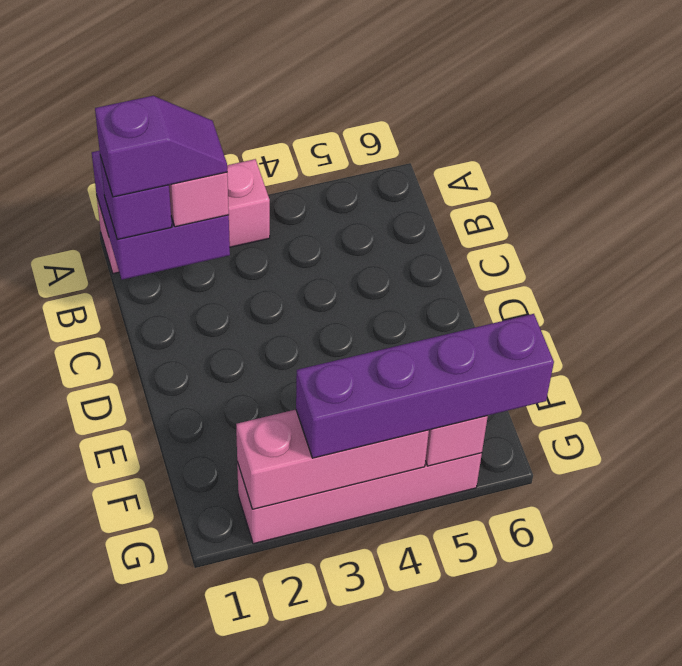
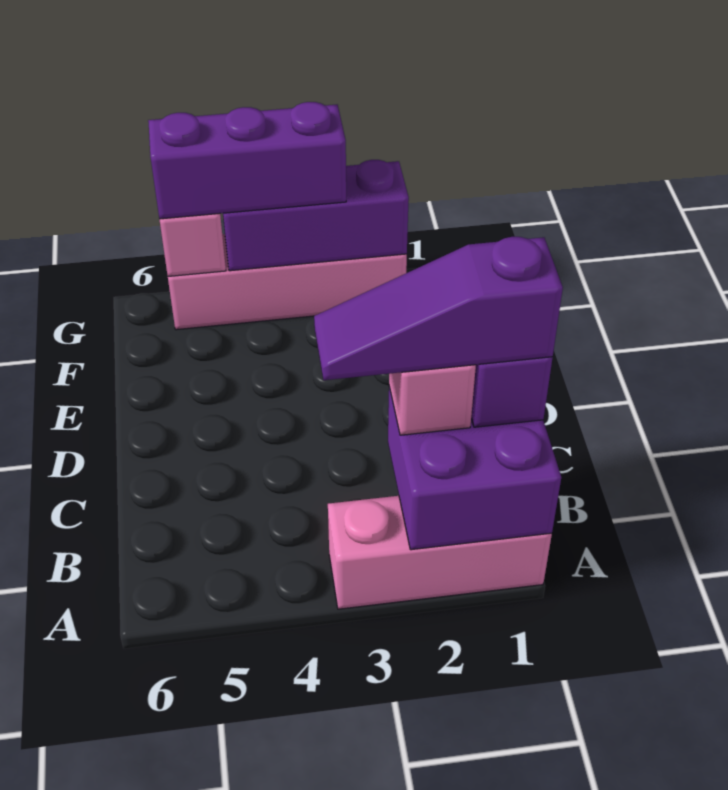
purple 1x2 slope [95,96,227,197] -> purple 1x3 slope [314,237,563,380]
pink 1x3 brick [236,410,429,509] -> purple 1x3 brick [223,160,409,271]
purple 1x4 brick [296,314,554,458] -> purple 1x3 brick [148,102,346,219]

